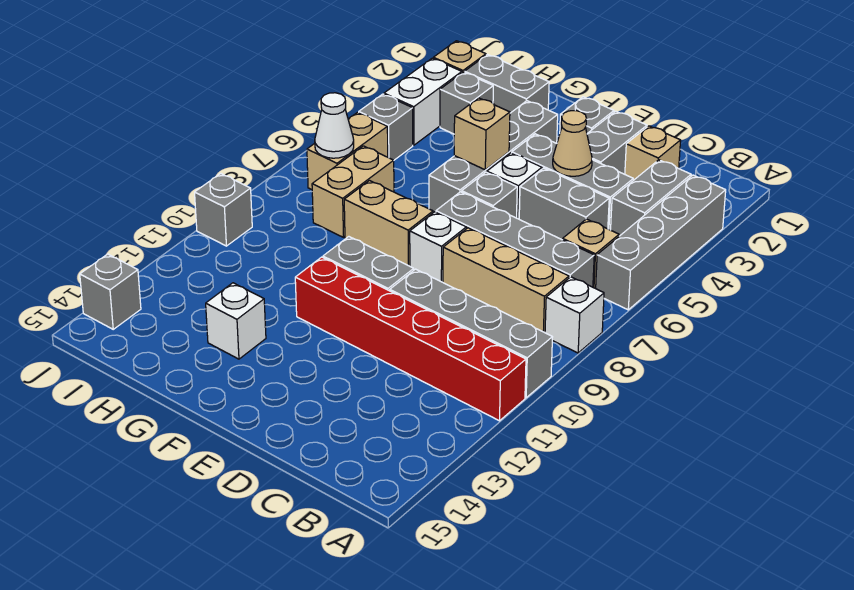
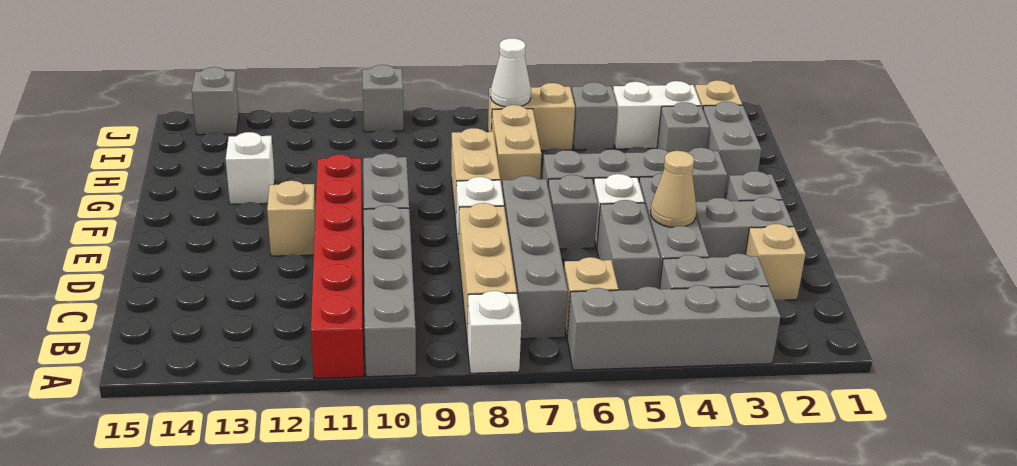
tan 1x1 brick [454,98,510,170] -> tan 1x1 brick moved to [267,181,316,256]
tan 1x2 brick [312,146,394,237] -> tan 1x2 brick turned to [492,105,541,187]

